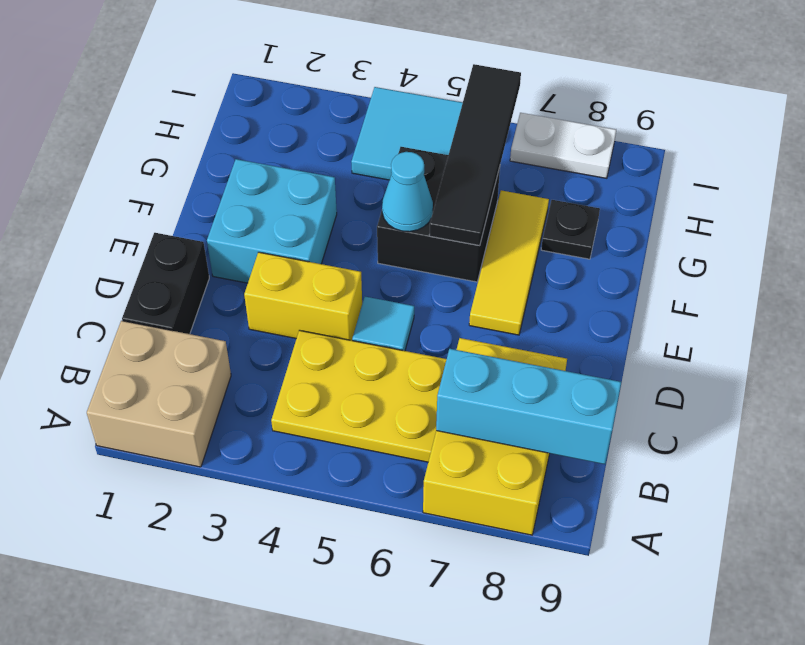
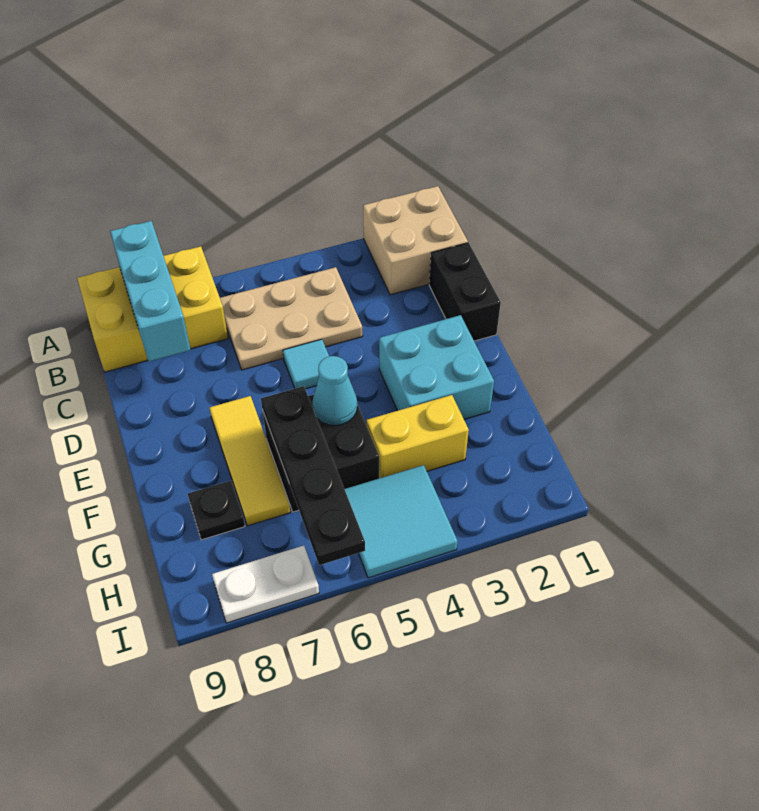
yellow 2x3 brick [423,338,567,535] -> yellow 2x3 brick turned to [77,246,228,372]
yellow 2x3 plate [271,330,447,462] -> tan 2x3 plate [220,267,363,370]
cyan 1x3 brick [436,349,621,464] -> cyan 1x3 brick turned to [110,221,191,361]
yellow 1x2 brick [244,252,362,341] -> yellow 1x2 brick moved to [366,395,469,478]
black 1x4 tile [429,64,521,246] -> black 1x4 plate [261,386,365,565]

